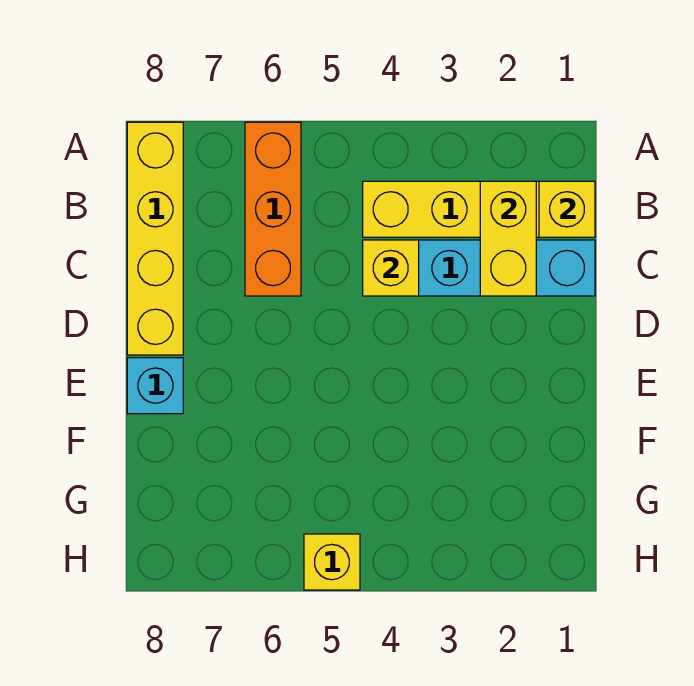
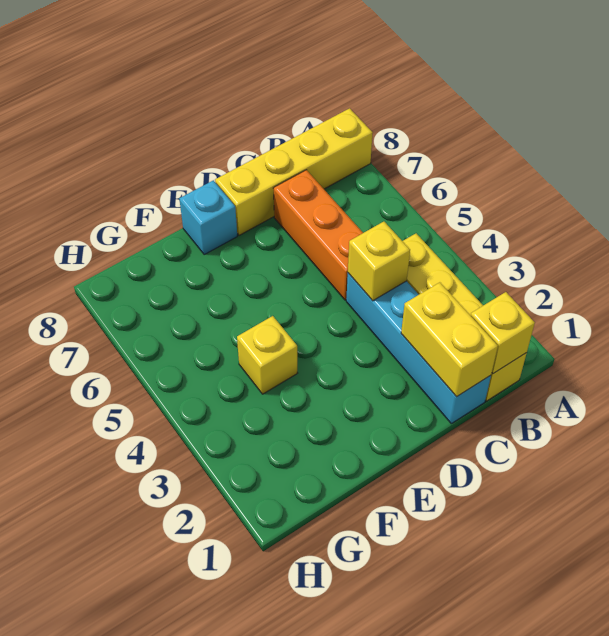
orange 1x3 brick [245,122,301,296] -> orange 1x3 brick turned to [273,170,363,300]
yellow 1x2 brick [480,181,536,296] -> yellow 1x2 brick turned to [401,282,498,397]
yellow 1x1 brick [304,534,360,590] -> yellow 1x1 brick moved to [237,316,297,394]

